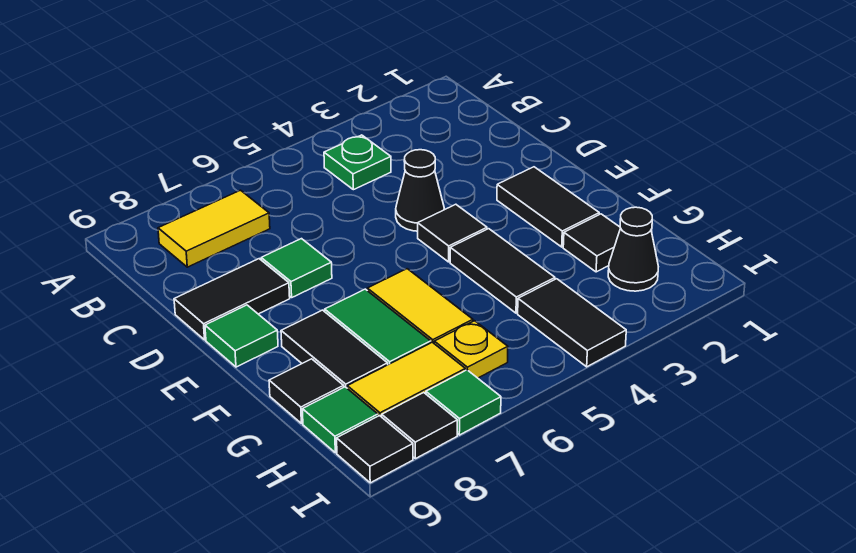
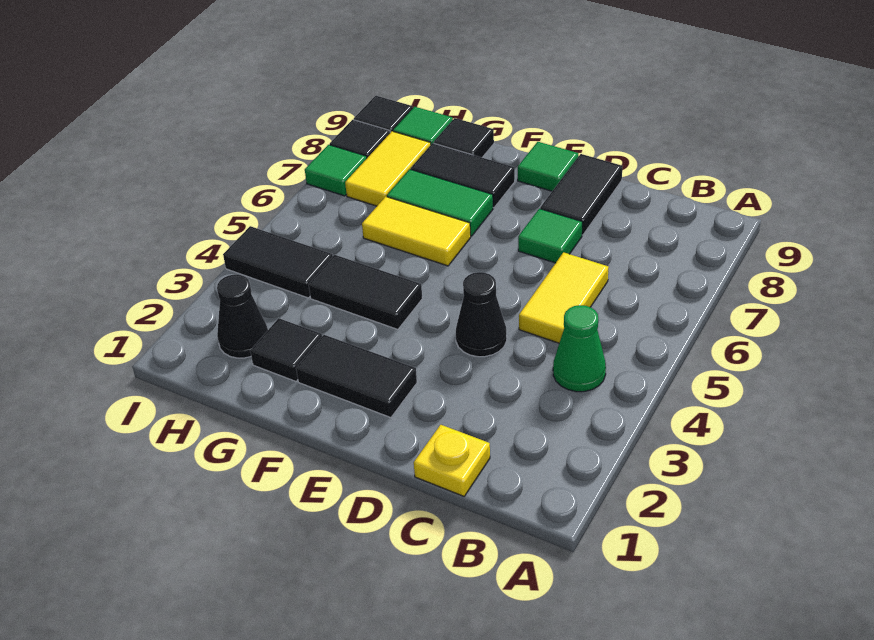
green 1x1 plate [324,135,391,190] -> green 1x1 cone [553,305,606,392]
yellow 1x2 tile [158,190,270,267] -> yellow 1x2 tile moved to [519,252,609,343]
black 1x1 tile [418,204,487,262] -> none
yellow 1x1 plate [434,321,508,378] -> yellow 1x1 plate moved to [414,425,490,496]

